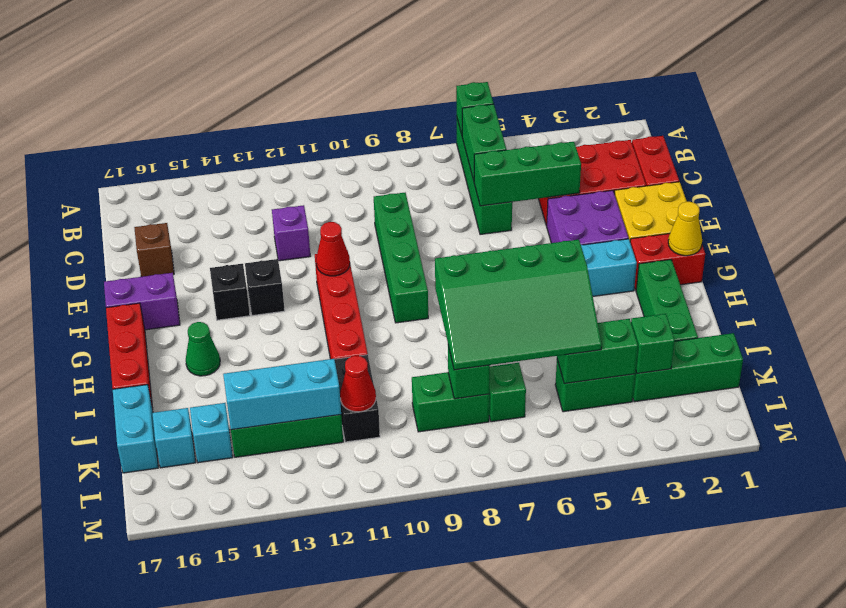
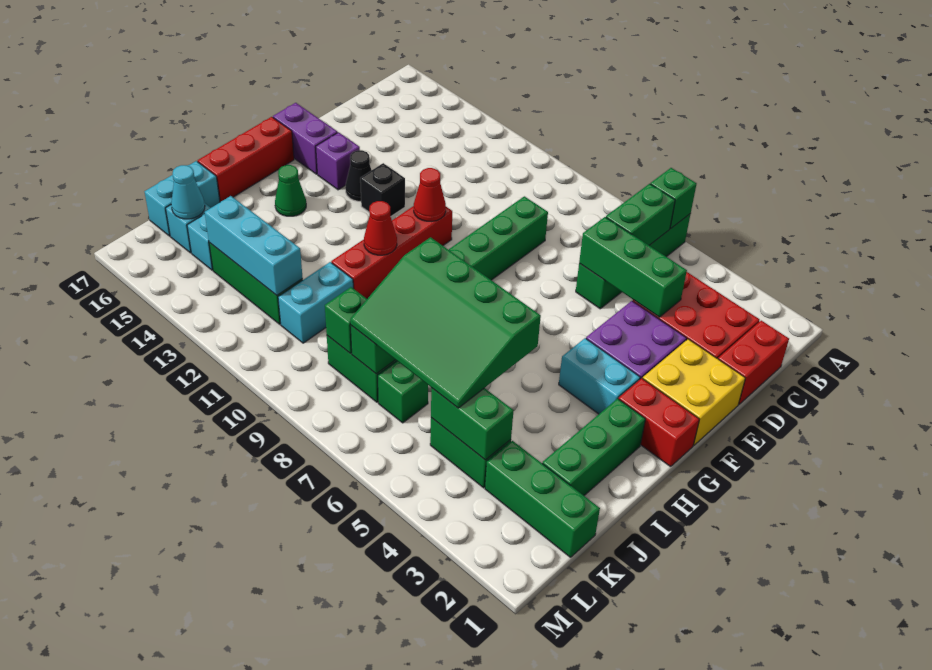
purple 1x1 brick [272,205,310,261] -> purple 1x1 brick moved to [316,132,360,190]
brown 1x1 brick [134,223,174,277] -> none
black 1x1 brick [210,264,250,320] -> black 1x1 cone [345,150,372,201]
yellow 1x1 cone [668,202,702,256] -> none
black 1x2 brick [335,355,380,442] -> cyan 1x2 brick [278,262,353,343]
green 1x1 brick [631,314,675,374] -> green 1x1 brick moved to [325,287,367,354]
red 1x1 cone [340,356,376,412] -> red 1x1 cone moved to [364,201,397,255]
none -> cyan 1x1 cone [171,165,205,219]

